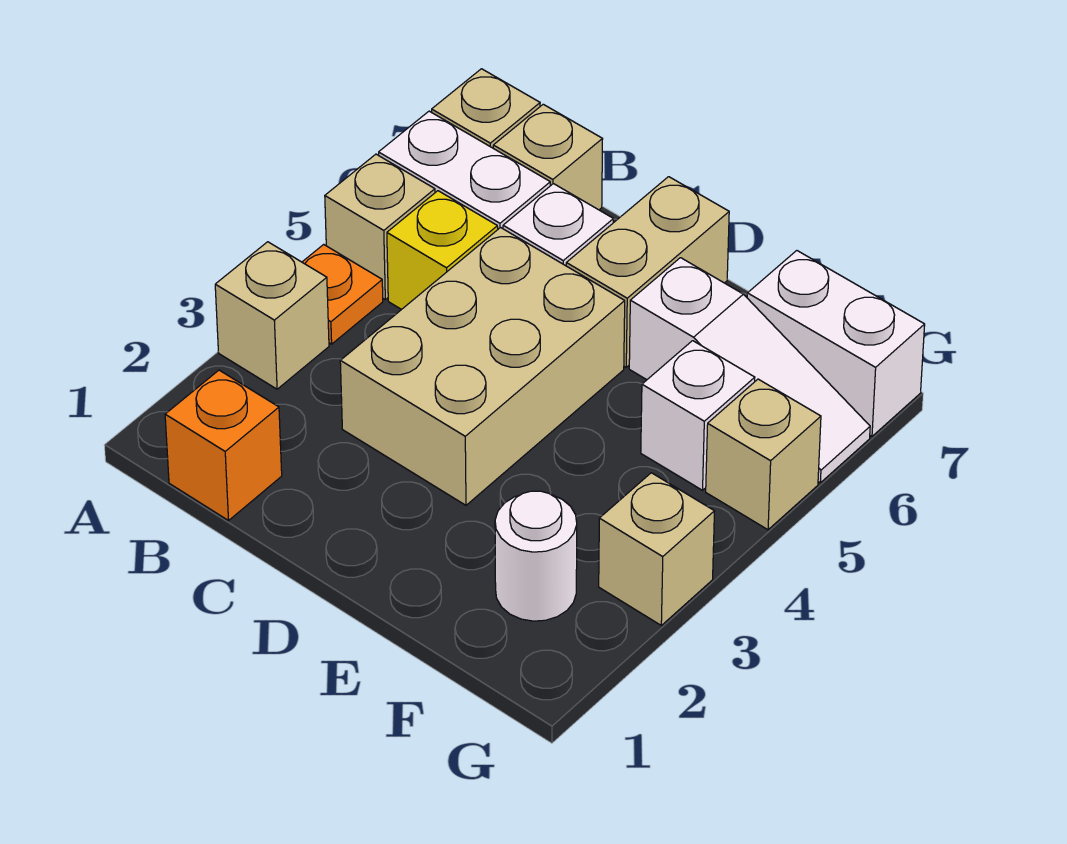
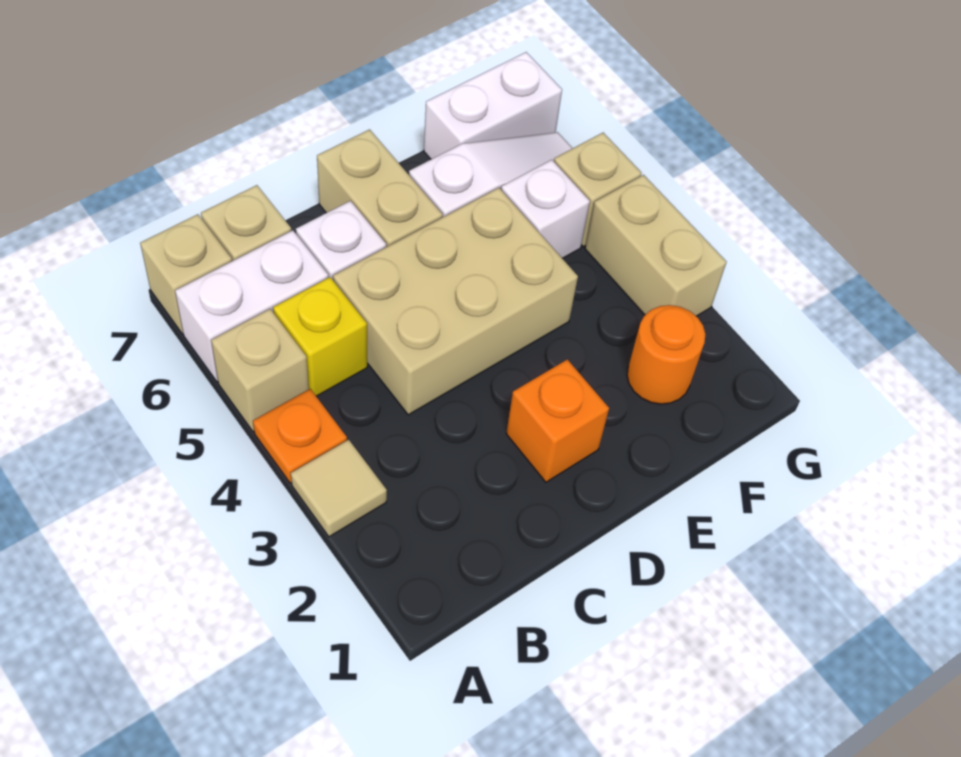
tan 1x1 brick [215,242,329,389] -> tan 1x1 tile [291,440,387,537]
orange 1x1 brick [165,370,282,521] -> orange 1x1 brick moved to [506,359,609,482]
tan 2x3 brick [340,228,625,505] -> tan 2x3 brick turned to [333,188,578,415]
white 1x1 round brick [495,491,577,621] -> orange 1x1 round brick [627,305,705,404]
tan 1x1 brick [599,473,714,625] -> tan 1x2 brick [585,175,726,316]

